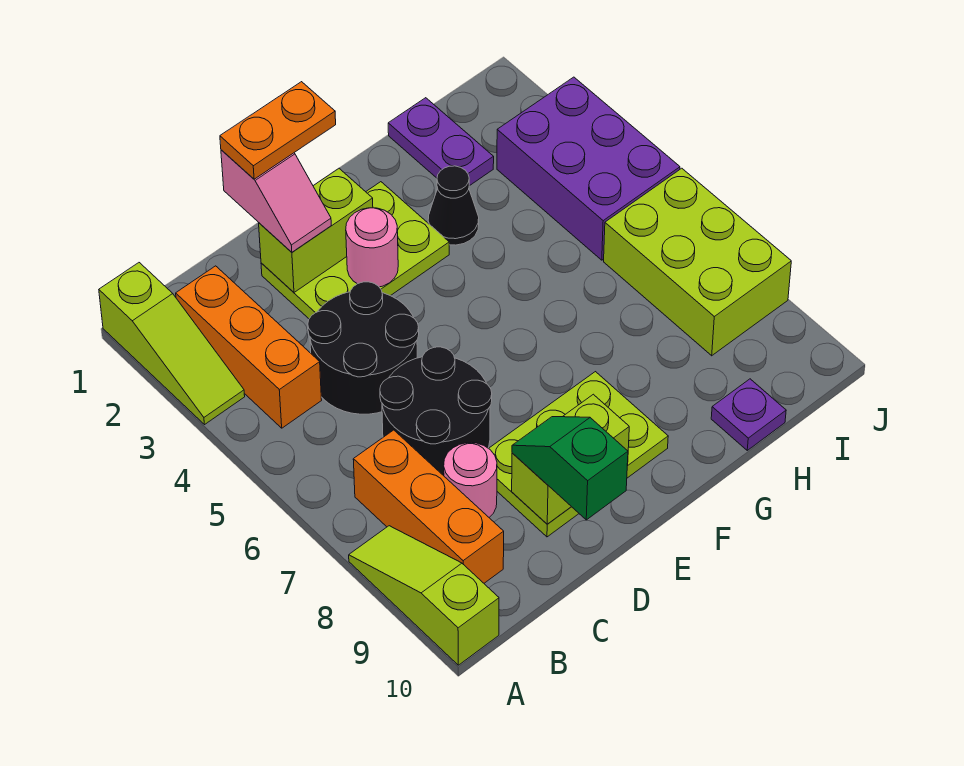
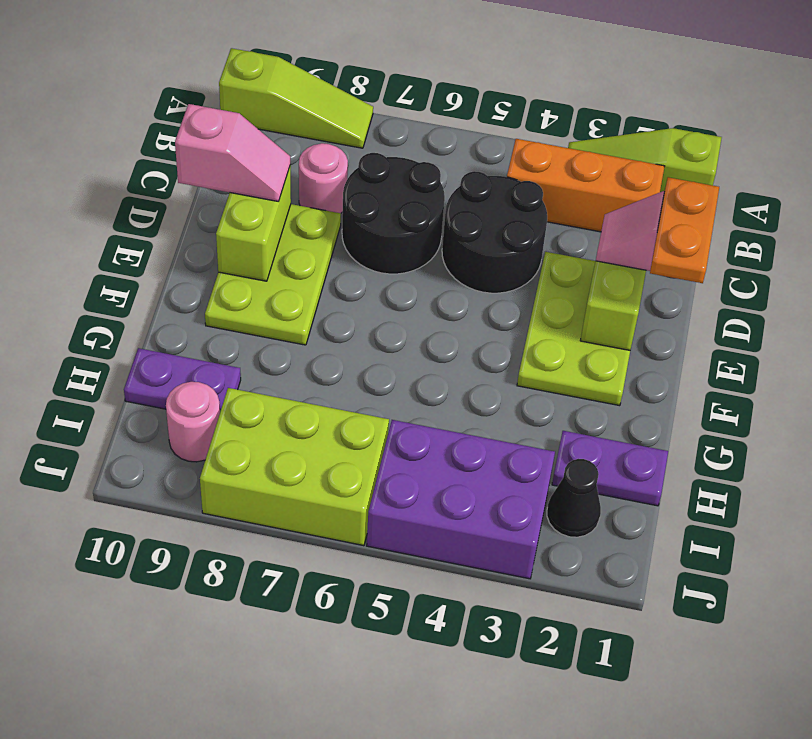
orange 1x3 brick [353,430,504,583] -> none
green 1x2 slope [512,417,628,520] -> pink 1x2 slope [175,104,290,202]
pink 1x1 round brick [346,208,398,287] -> pink 1x1 round brick moved to [166,382,220,462]
black 1x1 cone [428,166,479,245] -> black 1x1 cone moved to [547,459,601,537]
purple 1x1 plate [711,379,786,450] -> purple 1x2 plate [124,348,241,412]

